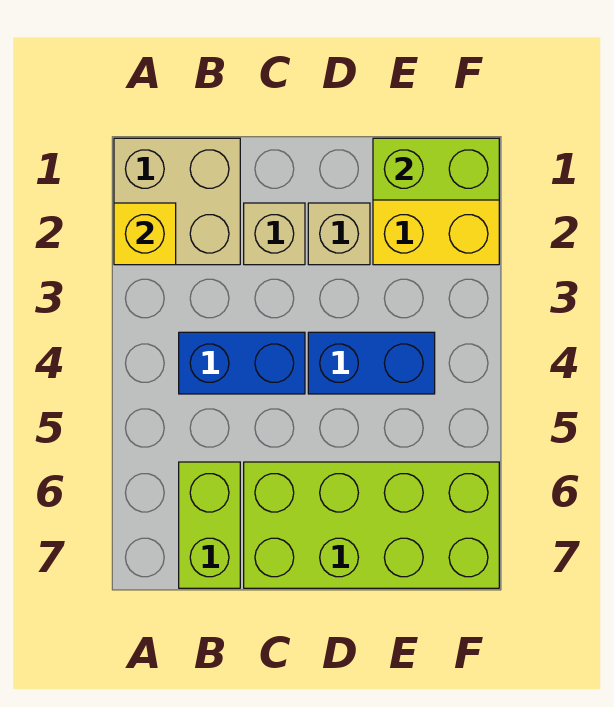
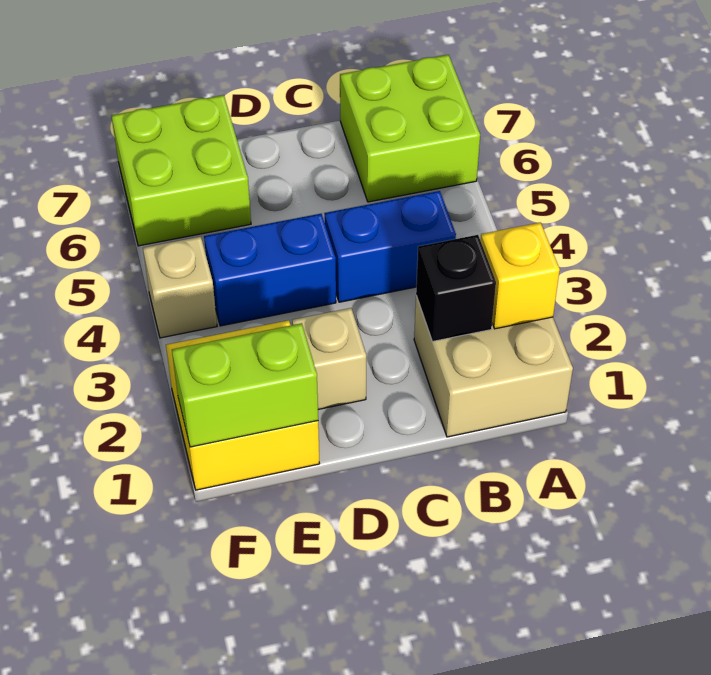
none -> black 1x1 brick [416,235,496,341]
lime 1x2 brick [179,462,240,588] -> lime 2x2 brick [340,55,480,202]
tan 1x1 brick [244,203,305,265] -> tan 1x1 brick moved to [143,237,217,338]
lime 2x4 brick [244,462,499,588] -> lime 2x2 brick [112,95,251,246]

